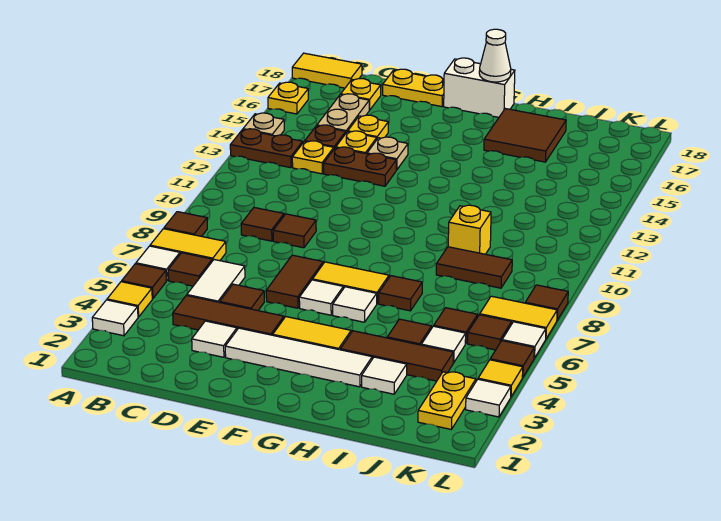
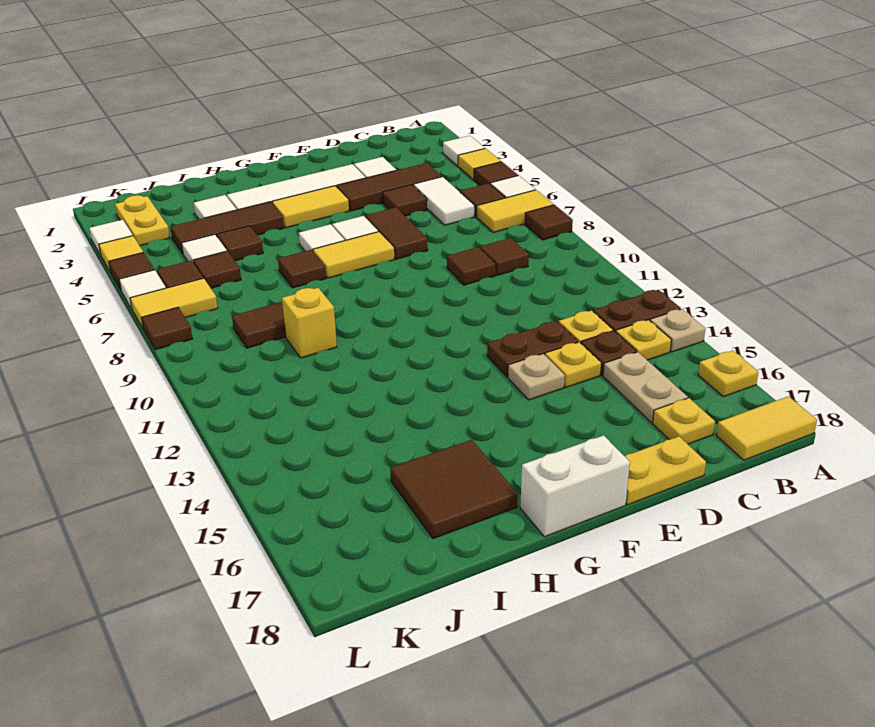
yellow 1x1 plate [348,115,388,139] -> yellow 1x1 plate moved to [616,320,671,360]
white 1x1 cone [479,29,511,82] -> none

